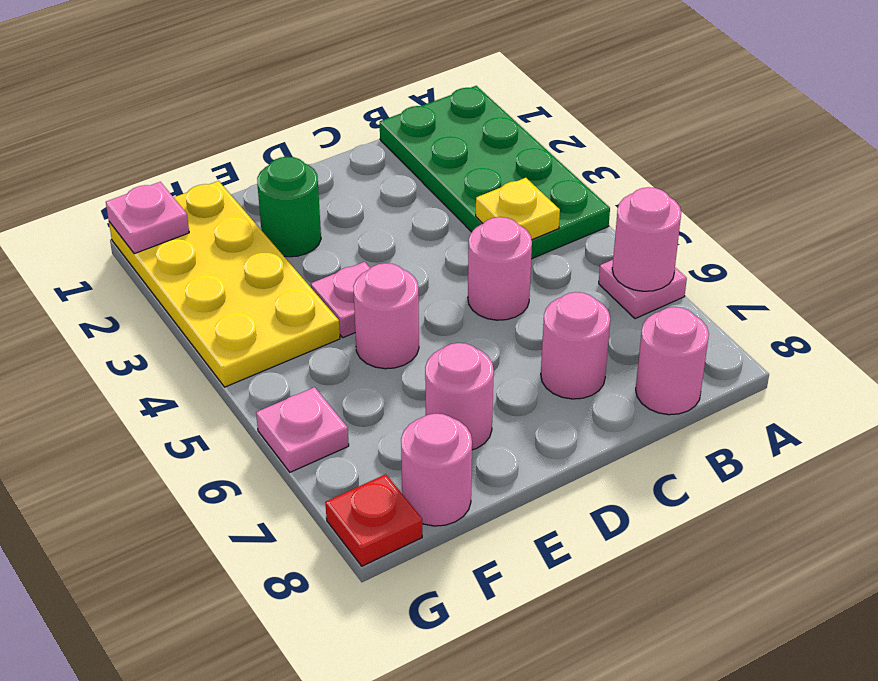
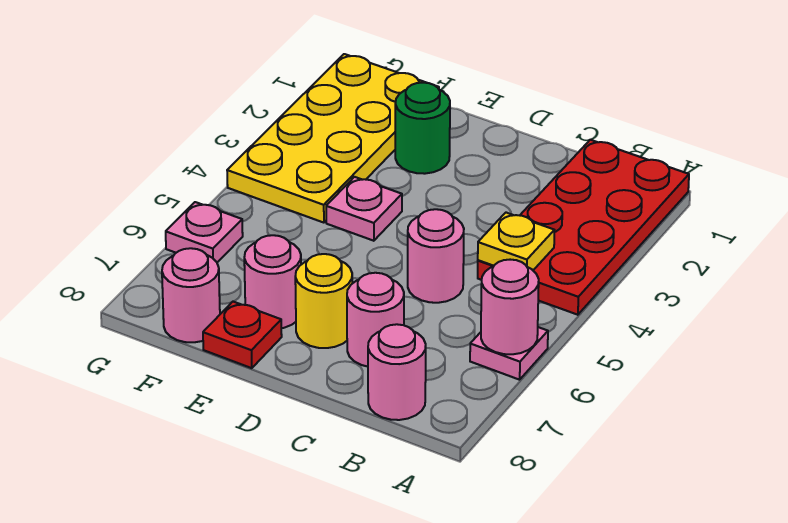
green 2x4 plate [380,86,610,259] -> red 2x4 plate [478,140,689,315]
none -> yellow 1x1 round brick [295,254,352,348]
pink 1x1 round brick [353,263,419,369] -> none
pink 1x1 plate [106,182,189,254] -> none
red 1x1 plate [325,474,422,566] -> red 1x1 plate moved to [203,302,282,368]

